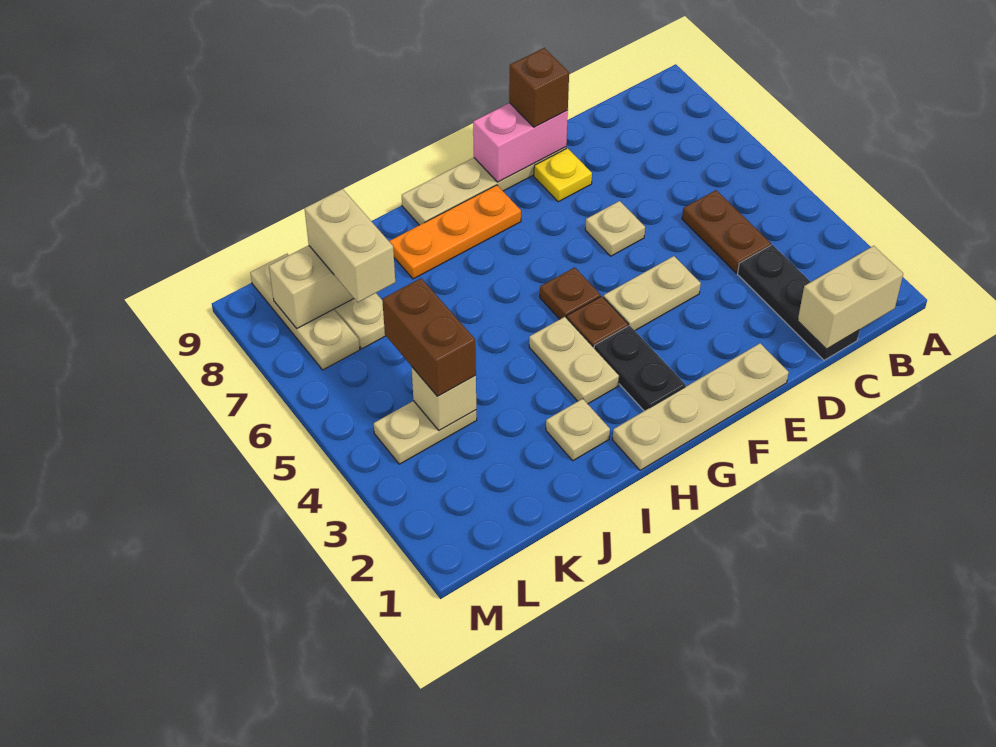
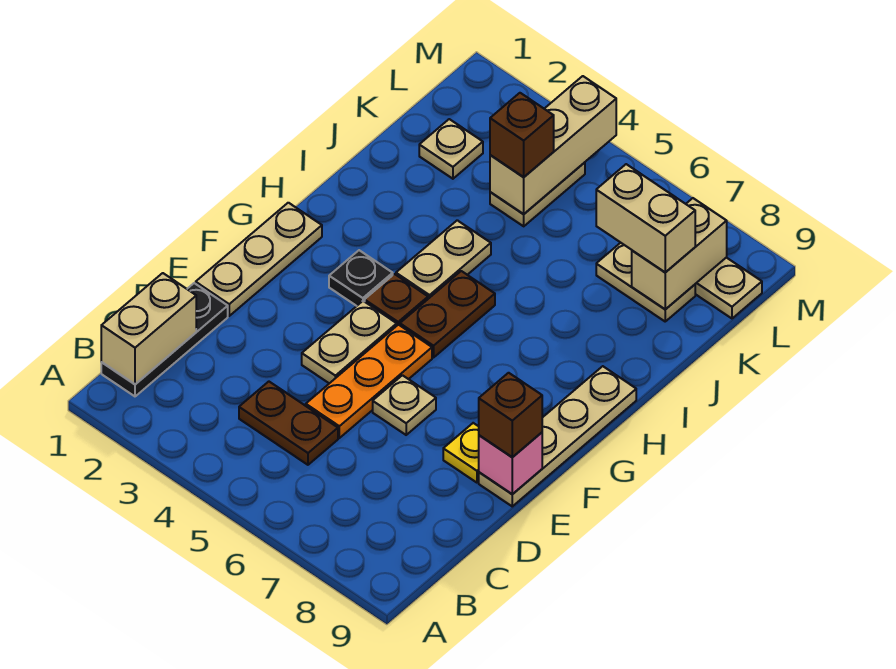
black 1x3 plate [738,245,860,360] -> black 1x3 plate turned to [101,283,228,396]
tan 1x4 plate [612,343,789,470] -> tan 1x3 plate [196,203,322,316]
pink 1x2 brick [473,103,568,182] -> pink 1x1 brick [479,433,542,494]
black 1x2 plate [594,325,685,411] -> black 1x1 plate [329,250,393,306]
brown 1x1 plate [540,267,601,319] -> brown 1x2 plate [400,271,495,358]
orange 1x3 plate [389,185,521,279] -> orange 1x3 plate moved to [306,325,432,438]
tan 1x2 plate [529,317,619,404] -> tan 1x2 plate turned to [396,220,491,299]
tan 1x1 plate [546,399,610,461] -> tan 1x1 plate moved to [419,119,483,179]
tan 1x1 brick [412,367,476,430] -> tan 1x3 brick [490,76,616,214]
brown 1x2 brick [382,278,476,396] -> brown 1x1 brick [490,93,554,177]

